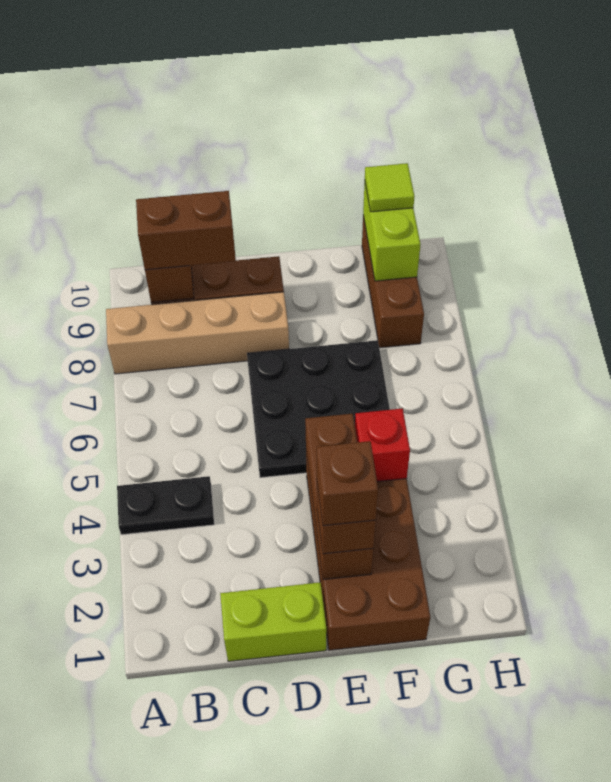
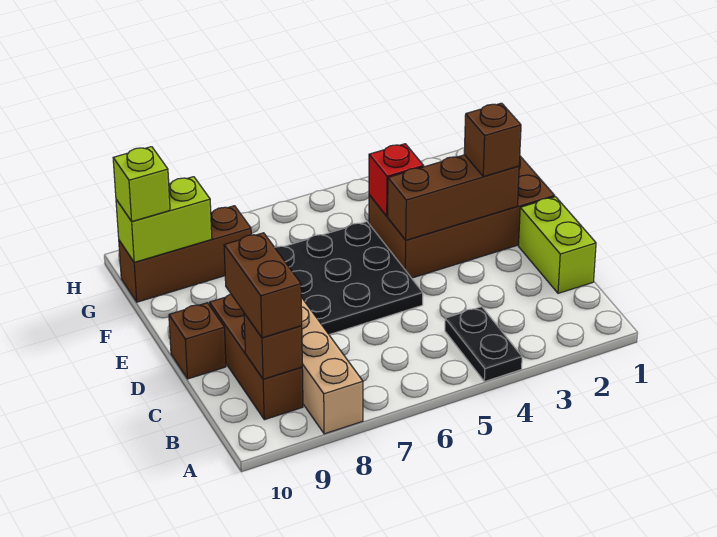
brown 1x1 brick [317,441,378,526] -> brown 1x1 brick moved to [169,303,226,379]
lime 1x1 tile [365,163,414,212] -> lime 1x1 brick [113,147,170,221]

